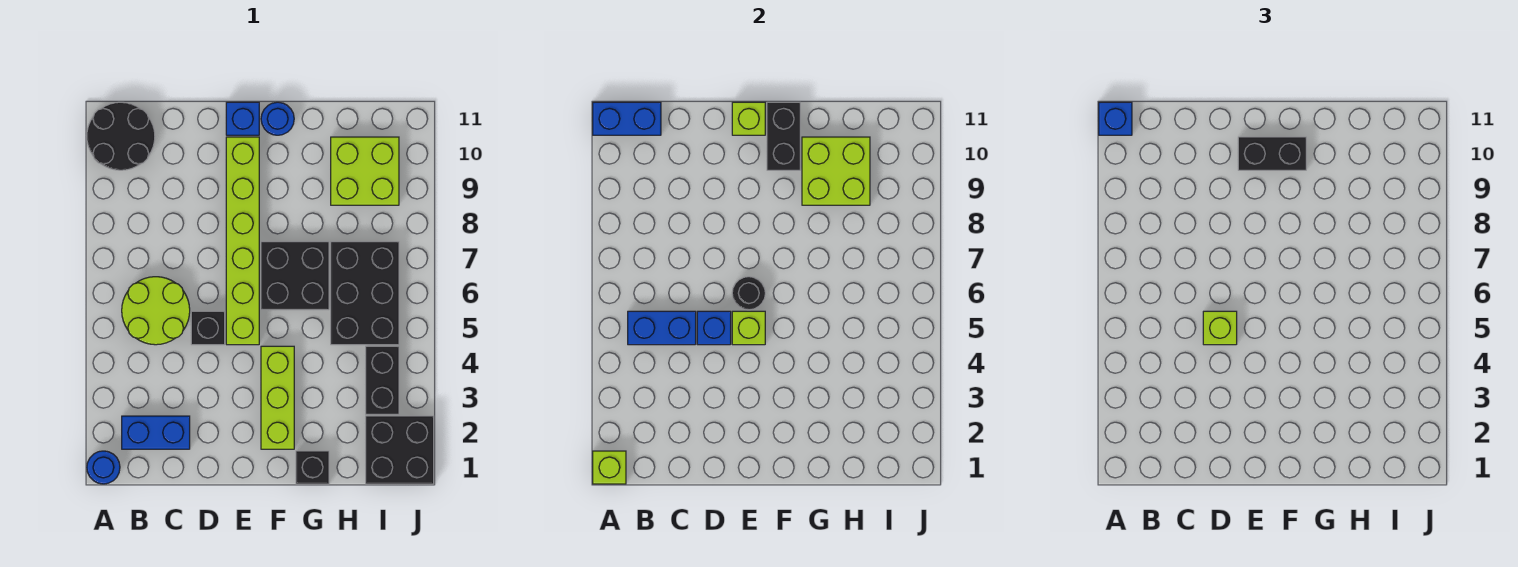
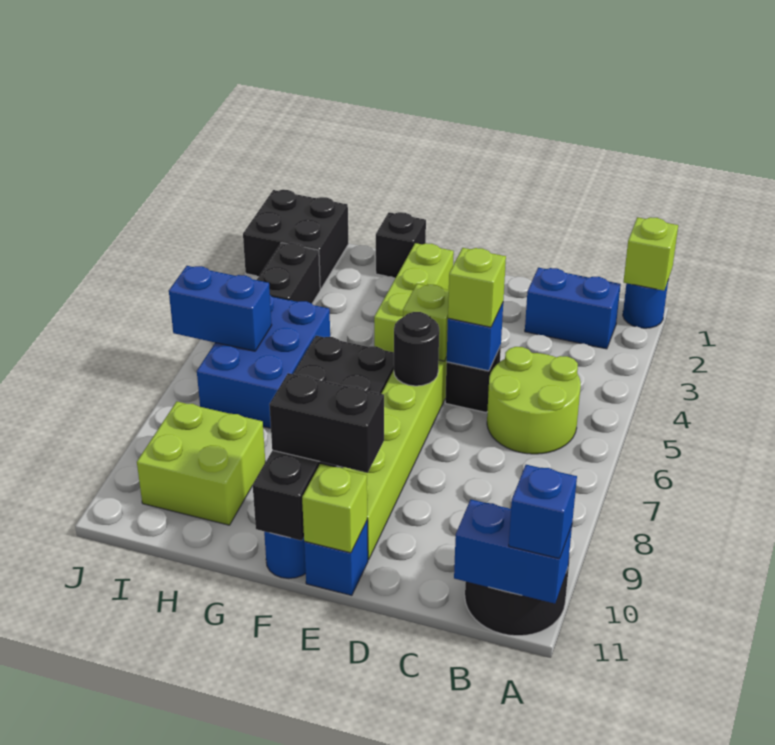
blue 1x2 brick [628,311,696,345] -> blue 1x2 brick moved to [169,266,272,351]
lime 2x2 brick [802,137,870,205] -> none
black 2x3 brick [331,242,399,345] -> blue 2x3 brick [197,295,330,428]

